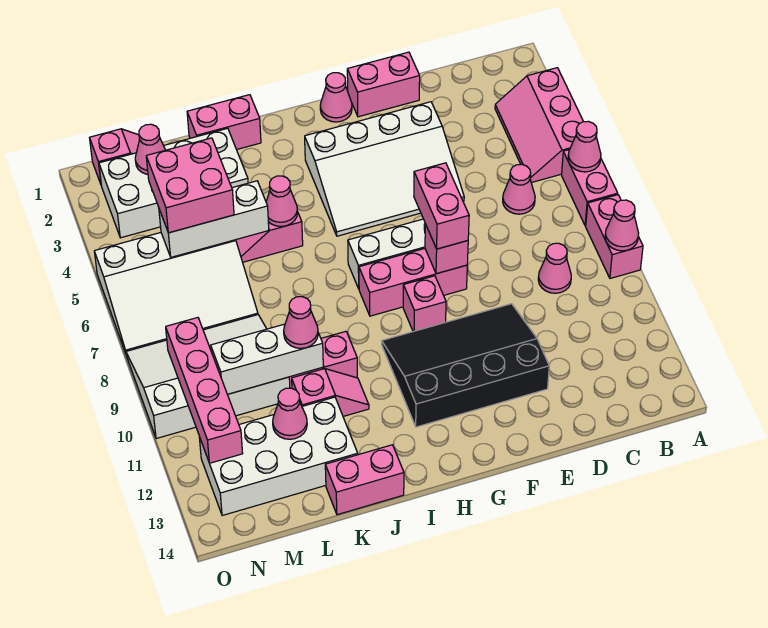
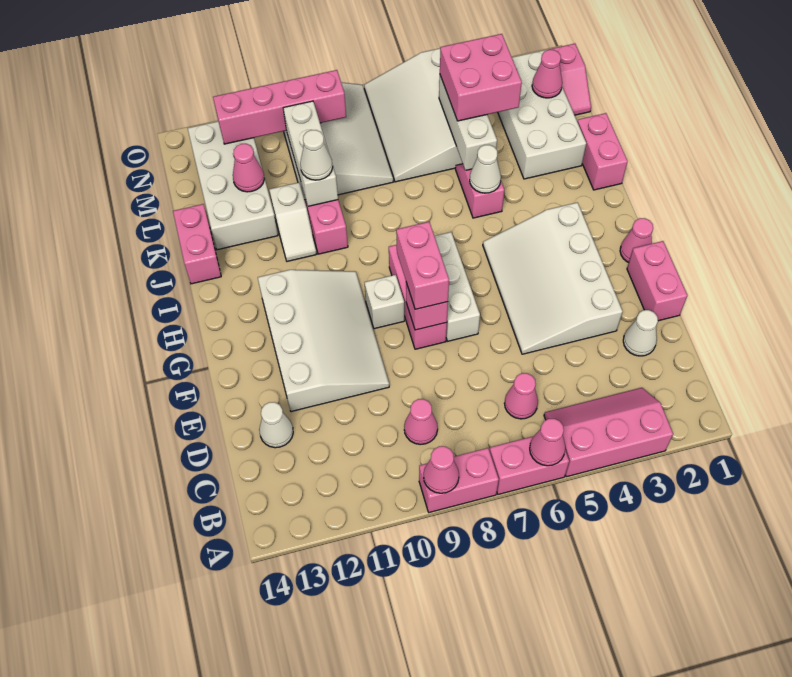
none -> white 1x1 cone [623,310,658,356]
none -> white 1x1 cone [259,402,293,448]
black 3x4 slope [382,304,549,427] -> white 3x4 slope [258,270,389,412]
pink 1x2 brick [414,163,469,249] -> pink 1x2 brick turned to [396,222,449,309]
pink 1x1 brick [403,276,446,332] -> white 1x1 brick [365,275,404,329]
pink 1x1 cone [266,176,298,226] -> white 1x1 cone [470,145,501,193]
pink 1x2 slope [292,369,369,416] -> white 1x2 slope [269,183,316,261]
pink 1x1 cone [284,297,318,348] -> white 1x1 cone [300,130,333,180]

